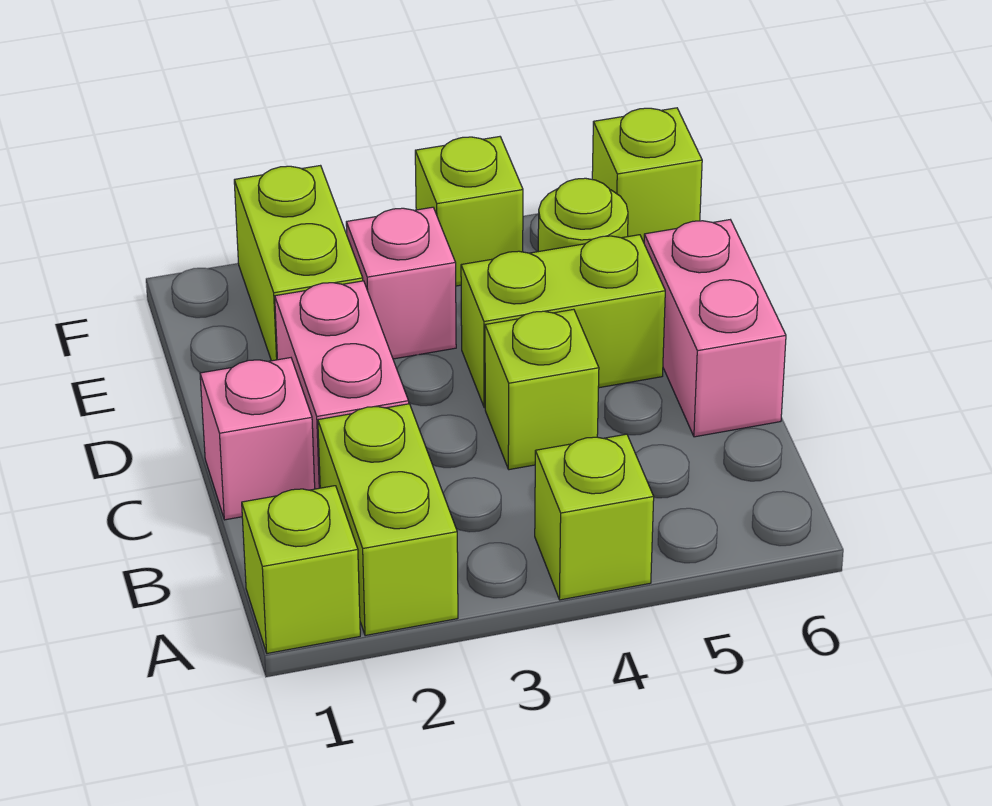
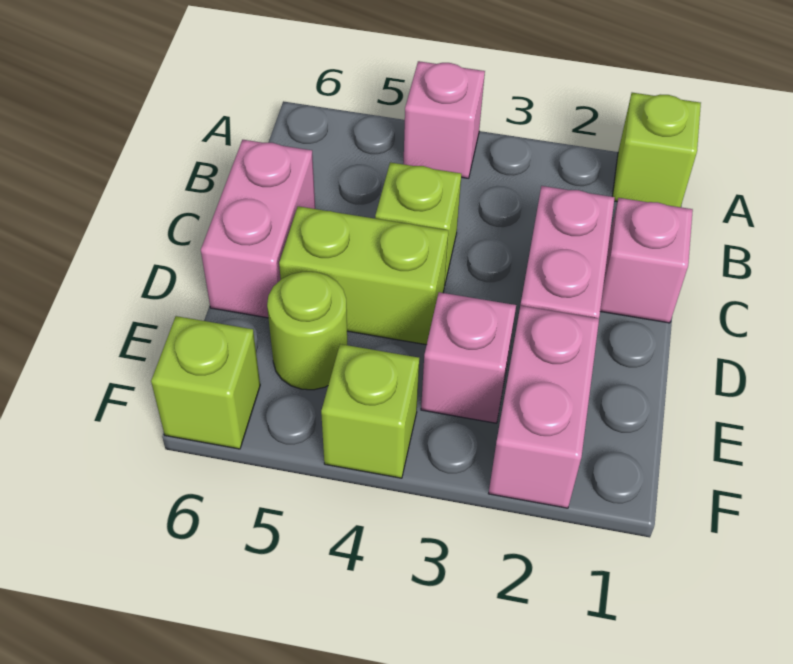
lime 1x2 brick [318,404,458,636] -> none
lime 1x1 brick [535,434,654,600] -> pink 1x1 brick [403,61,485,178]
lime 1x2 brick [234,166,363,361] -> pink 1x2 brick [488,306,599,508]

